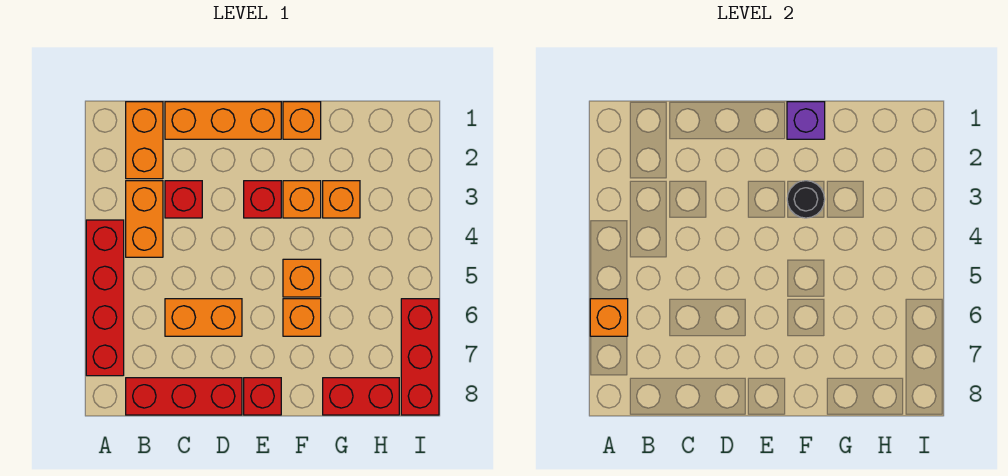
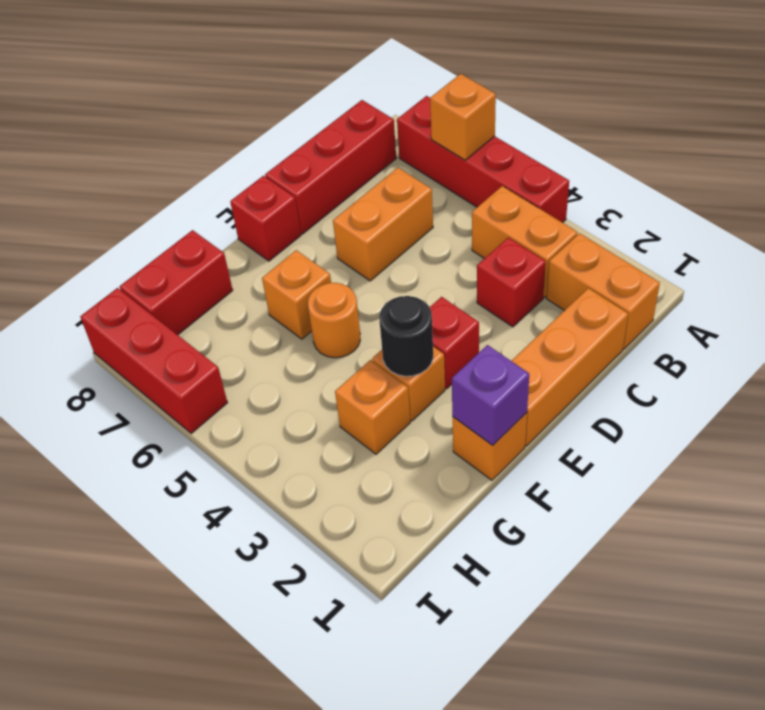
orange 1x1 brick [283,259,321,297] -> orange 1x1 round brick [308,283,360,358]

